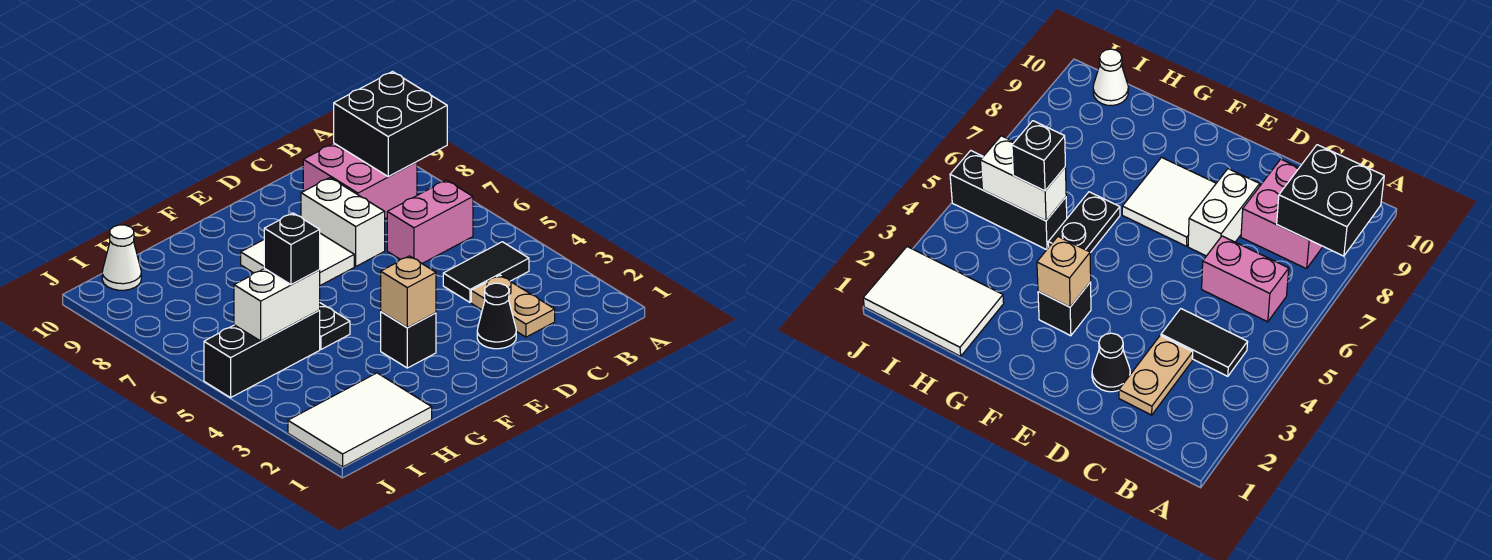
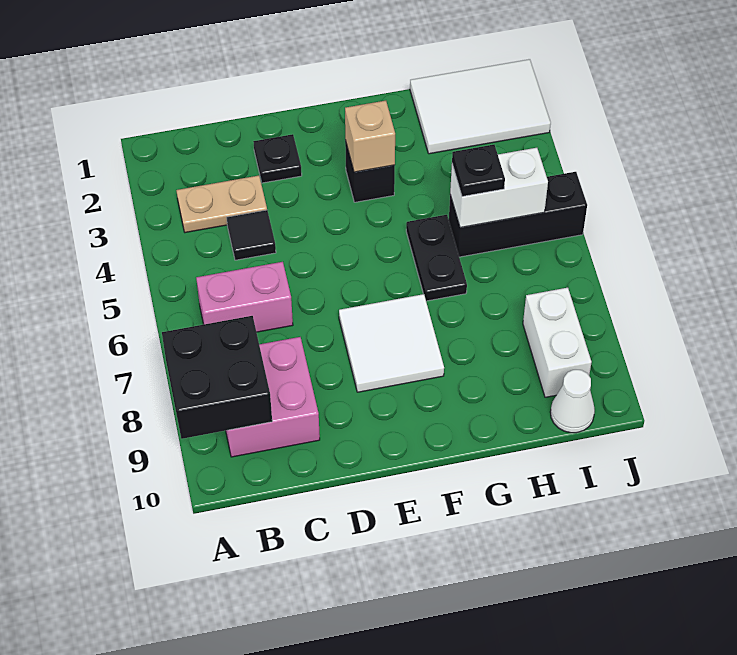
black 1x2 tile [443,242,529,302] -> black 1x1 tile [227,210,276,260]
tan 1x2 plate [471,275,555,337] -> tan 1x2 plate turned to [176,176,267,233]
black 1x1 cone [477,283,516,349] -> black 1x1 plate [253,134,302,183]
white 1x2 brick [301,178,385,266] -> white 1x2 brick moved to [523,288,592,397]
black 1x1 brick [264,213,320,284] -> black 1x1 plate [452,145,505,197]

